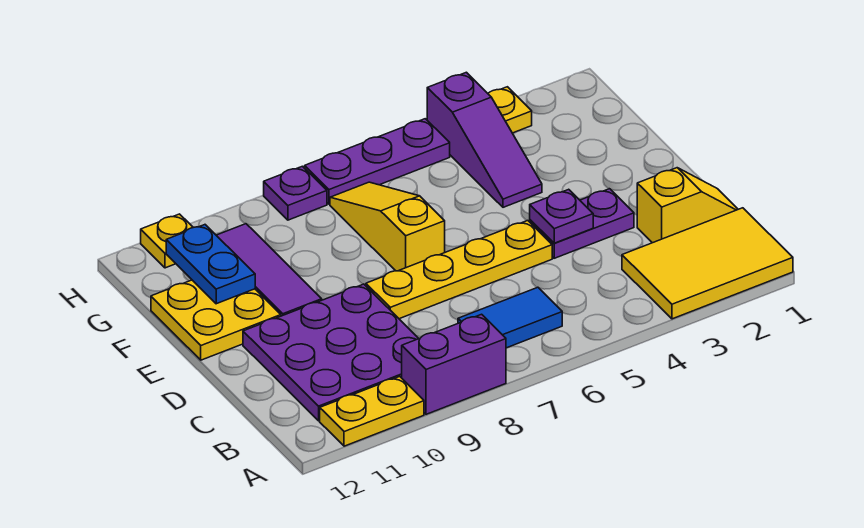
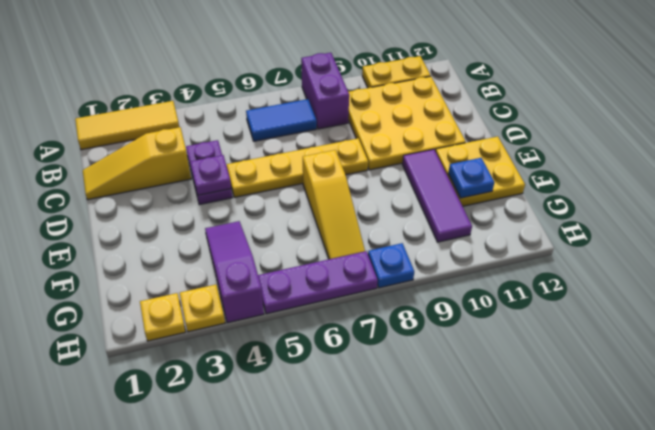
yellow 2x3 tile [622,208,793,319] -> yellow 1x3 tile [75,101,179,150]
purple 1x2 brick [402,314,506,414] -> purple 1x2 brick turned to [301,53,349,129]
purple 3x3 plate [243,284,419,421] -> yellow 3x3 plate [348,76,466,170]
yellow 1x2 slope [637,168,738,243] -> yellow 1x3 slope [83,127,191,200]
purple 1x2 plate [530,189,634,258] -> purple 1x2 plate turned to [186,140,232,205]
blue 1x2 plate [166,225,255,304] -> blue 1x1 plate [448,158,494,198]
purple 1x1 plate [264,166,327,220] -> blue 1x1 plate [368,243,414,288]
yellow 1x1 plate [141,214,193,268] -> yellow 1x1 plate moved to [140,293,186,341]

